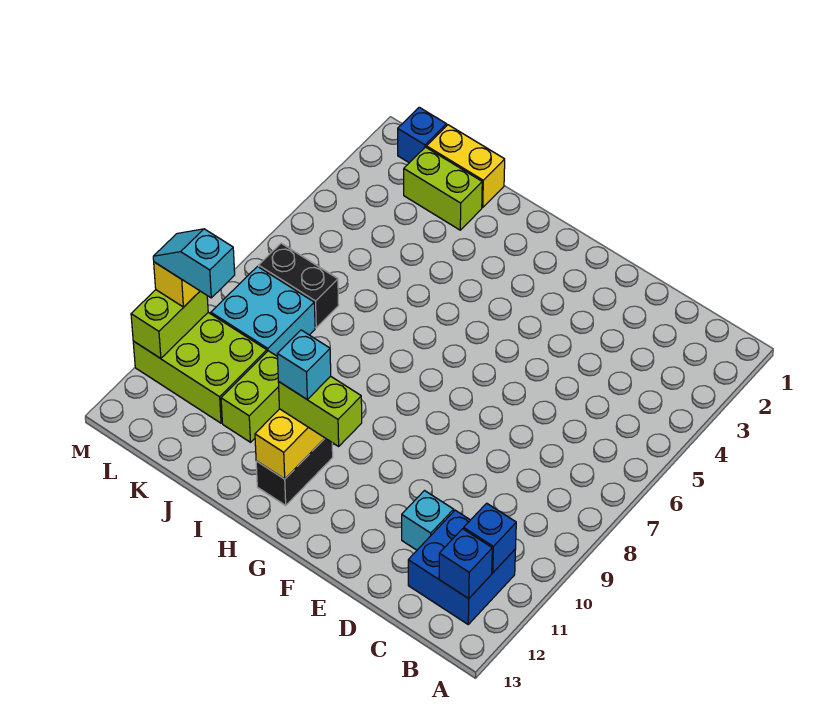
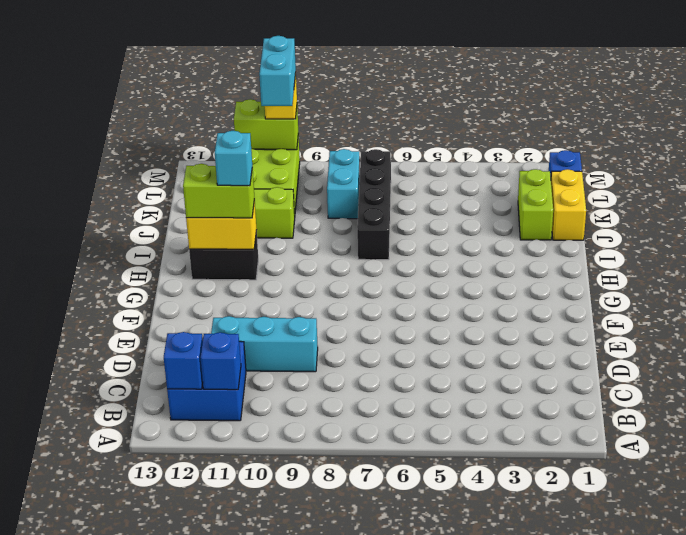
cyan 1x1 brick [402,491,454,550] -> cyan 1x3 brick [211,316,318,372]
lime 1x2 brick [278,376,362,446] -> lime 1x2 brick turned to [183,164,254,218]
black 1x2 brick [259,243,339,328] -> black 1x4 brick [357,149,391,260]
cyan 2x2 brick [211,267,315,356] -> cyan 1x2 brick [327,149,360,219]
cyan 1x2 slope [153,229,235,298] -> cyan 1x2 brick [259,36,296,106]

